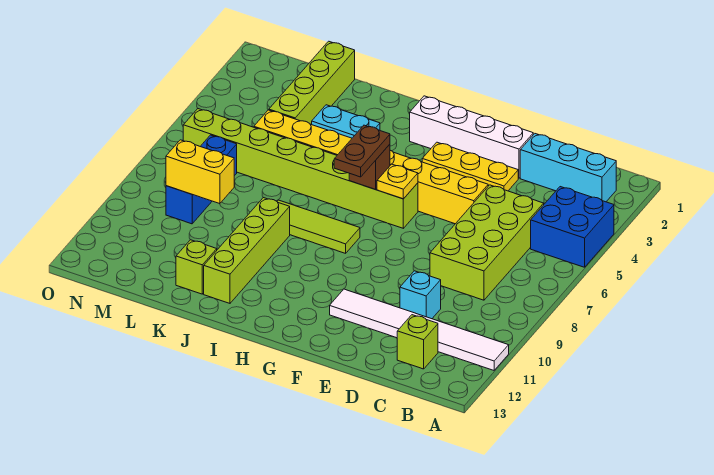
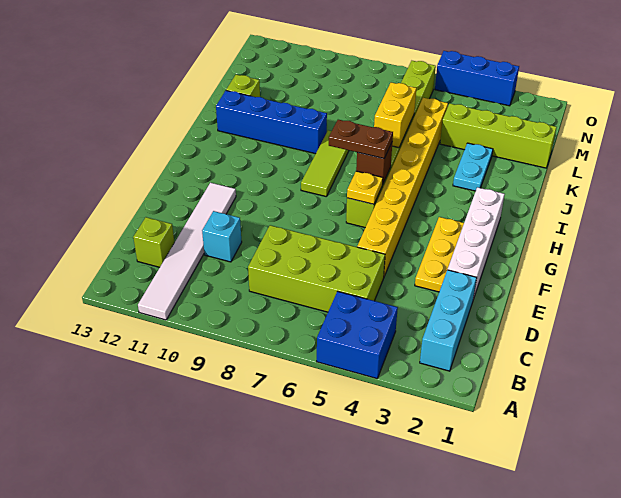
lime 1x4 brick [204,198,290,303] -> blue 1x4 brick [216,91,327,154]
yellow 1x2 brick [166,140,234,204] -> yellow 1x2 brick moved to [374,82,416,148]
blue 1x3 brick [166,135,237,224] -> blue 1x3 brick moved to [435,51,519,106]

